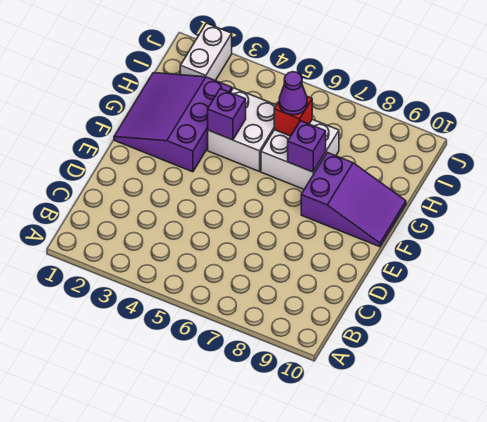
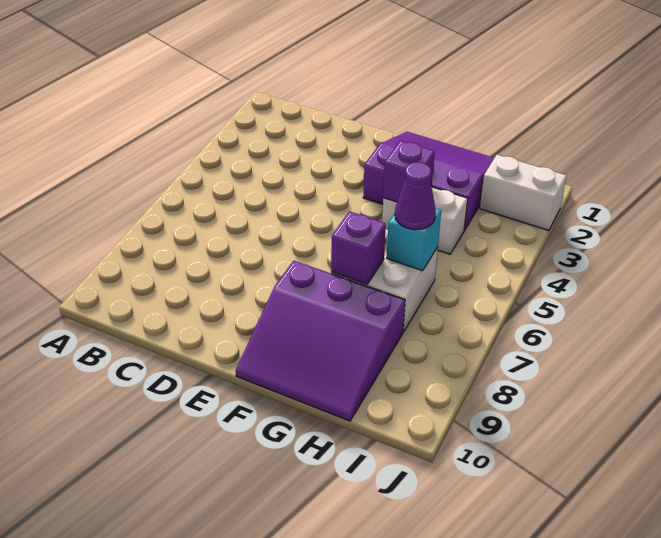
purple 2x3 slope [301,152,406,247] -> purple 3x3 slope [236,261,405,421]
white 2x2 brick [208,88,276,172] -> white 1x2 brick [382,187,468,254]
red 1x1 brick [274,96,312,136] -> cyan 1x1 brick [387,208,441,271]

